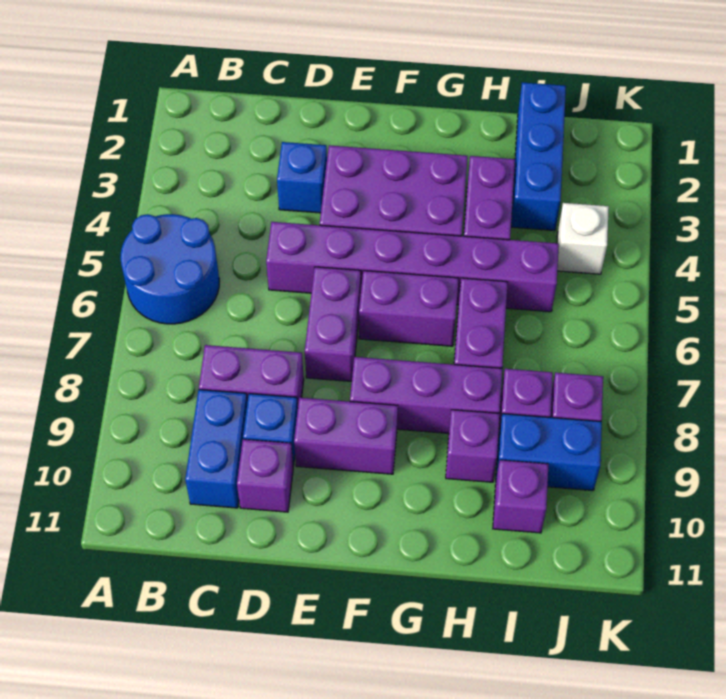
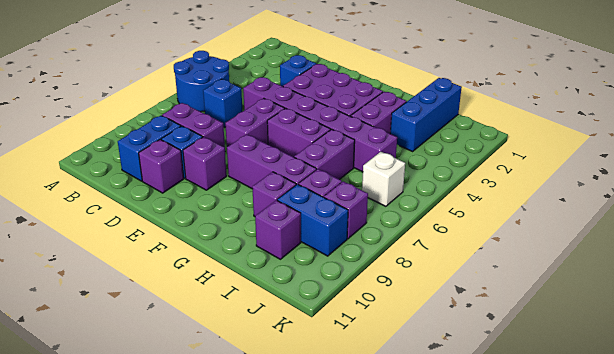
none -> blue 1x1 brick [203,79,243,127]
purple 1x2 brick [294,398,398,474] -> purple 1x1 brick [183,137,227,190]
white 1x1 brick [557,203,609,274] -> white 1x1 brick moved to [362,152,405,206]

